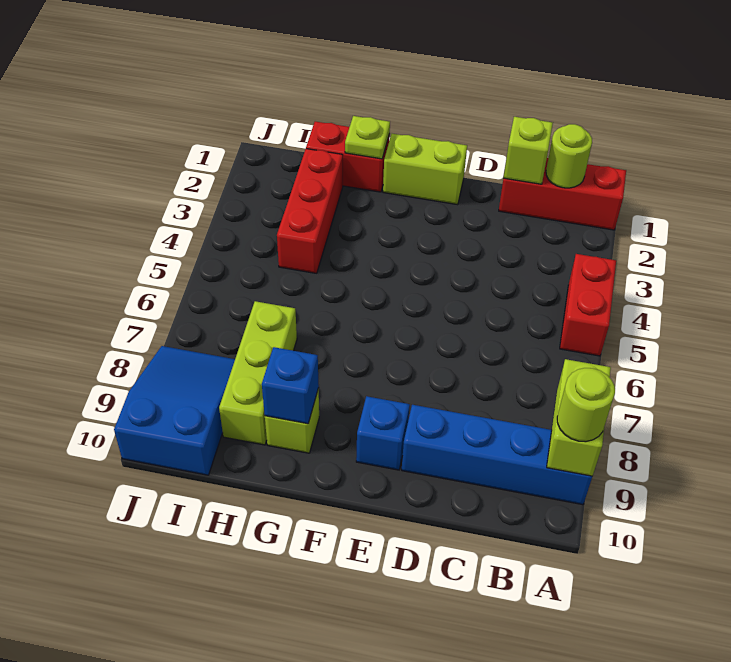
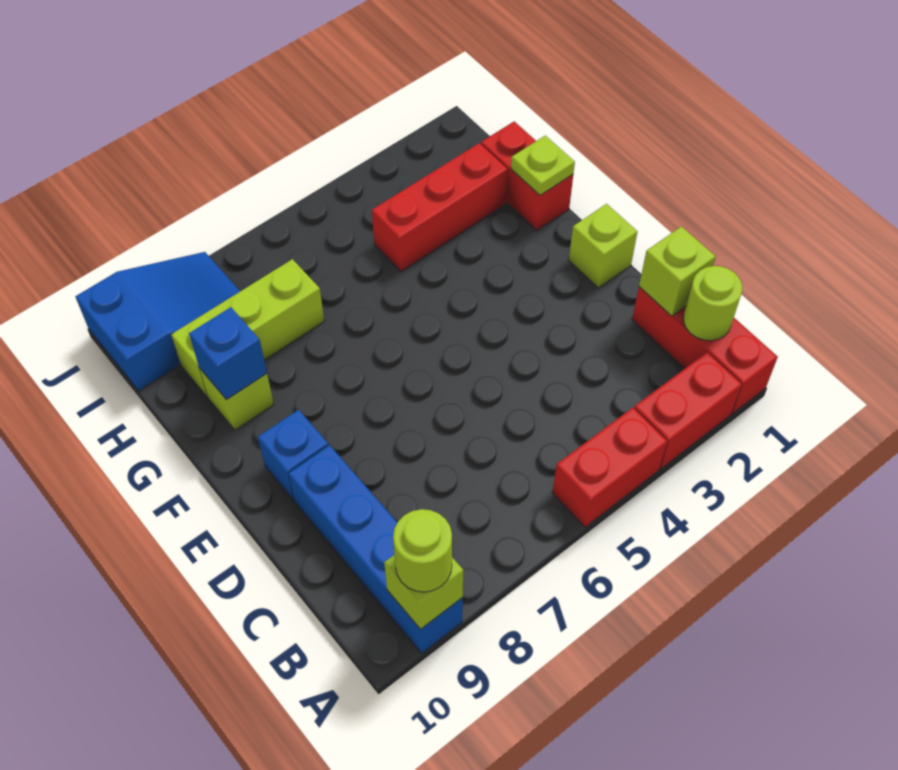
none -> red 1x2 brick [634,352,742,469]
lime 1x2 brick [547,359,611,476] -> lime 1x1 brick [384,555,463,629]
lime 1x2 brick [383,134,467,205] -> lime 1x1 brick [569,204,637,288]

